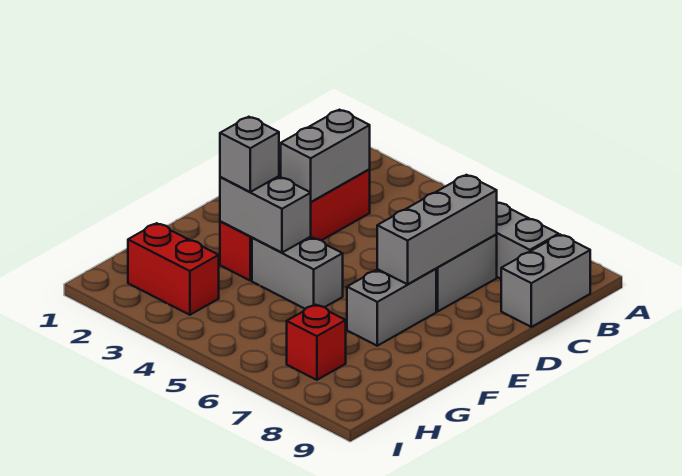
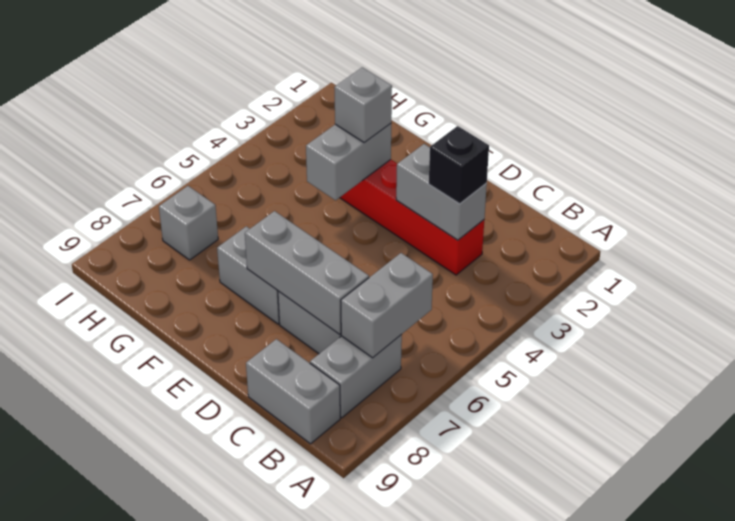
none -> black 1x1 brick [429,126,489,204]
grey 1x2 brick [252,237,343,309] -> grey 1x2 brick moved to [341,253,433,358]
red 1x2 brick [128,223,219,315] -> none
red 1x1 brick [287,305,346,380] -> grey 1x1 brick [159,186,218,260]

